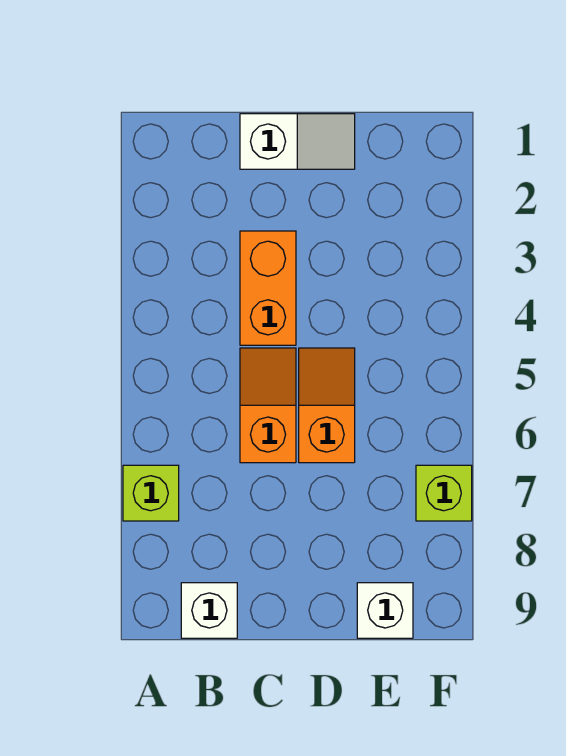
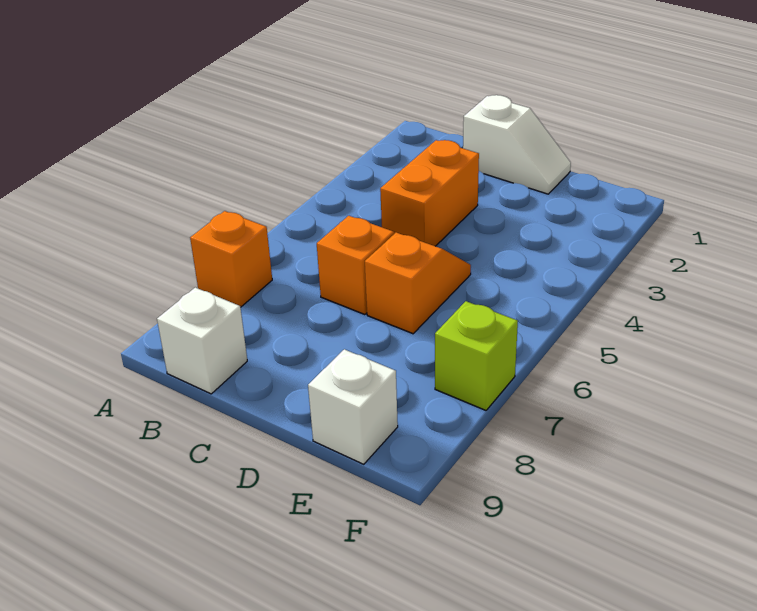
lime 1x1 brick [123,465,179,521] -> orange 1x1 brick [190,211,272,307]

